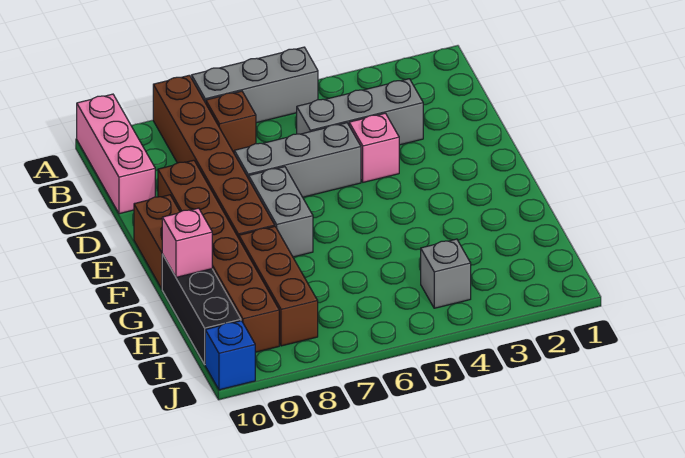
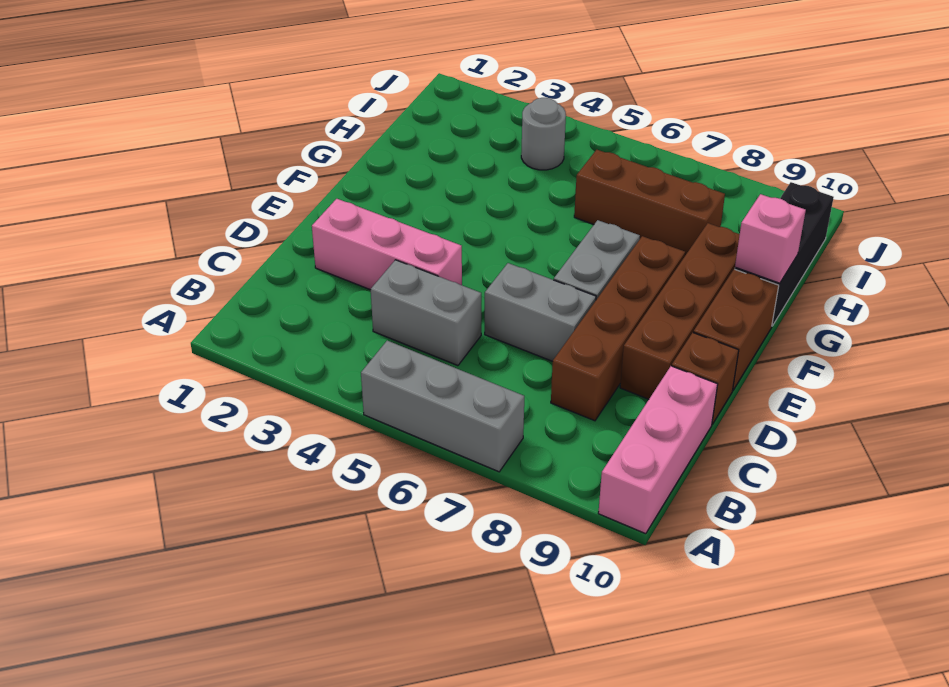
brown 1x6 brick [153,75,275,238] -> brown 1x4 brick [551,236,685,421]
brown 1x1 brick [206,91,256,152] -> brown 1x1 brick moved to [672,333,739,424]
grey 1x3 brick [297,79,423,145] -> grey 1x2 brick [371,260,481,366]
pink 1x1 brick [349,113,399,182] -> pink 1x3 brick [312,199,462,290]
grey 1x3 brick [234,123,361,197] -> grey 1x2 brick [485,263,596,361]
brown 1x6 brick [158,160,279,352] -> brown 1x4 brick [620,223,740,399]
brown 1x3 brick [239,226,318,346] -> brown 1x3 brick turned to [574,150,725,255]
grey 1x1 brick [421,239,471,308] -> grey 1x1 round brick [521,98,566,170]
blue 1x1 brick [205,321,255,390] -> none

